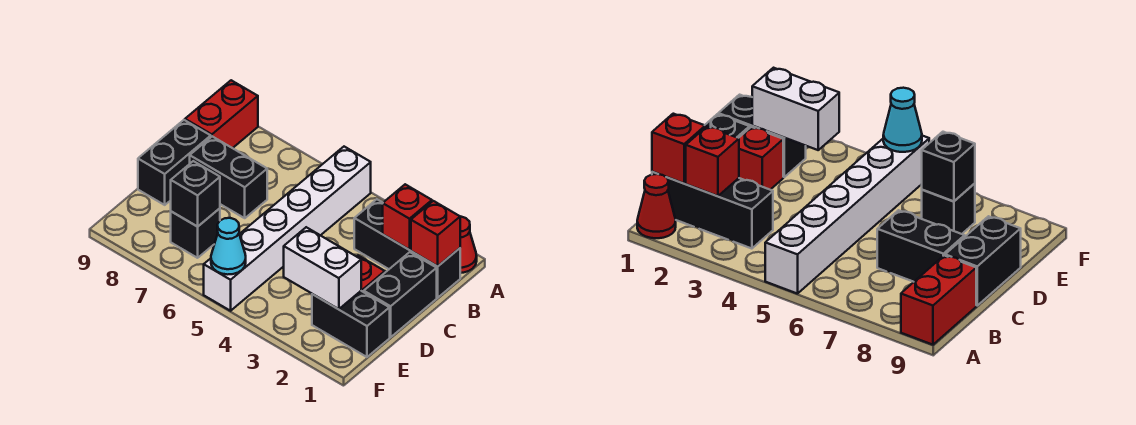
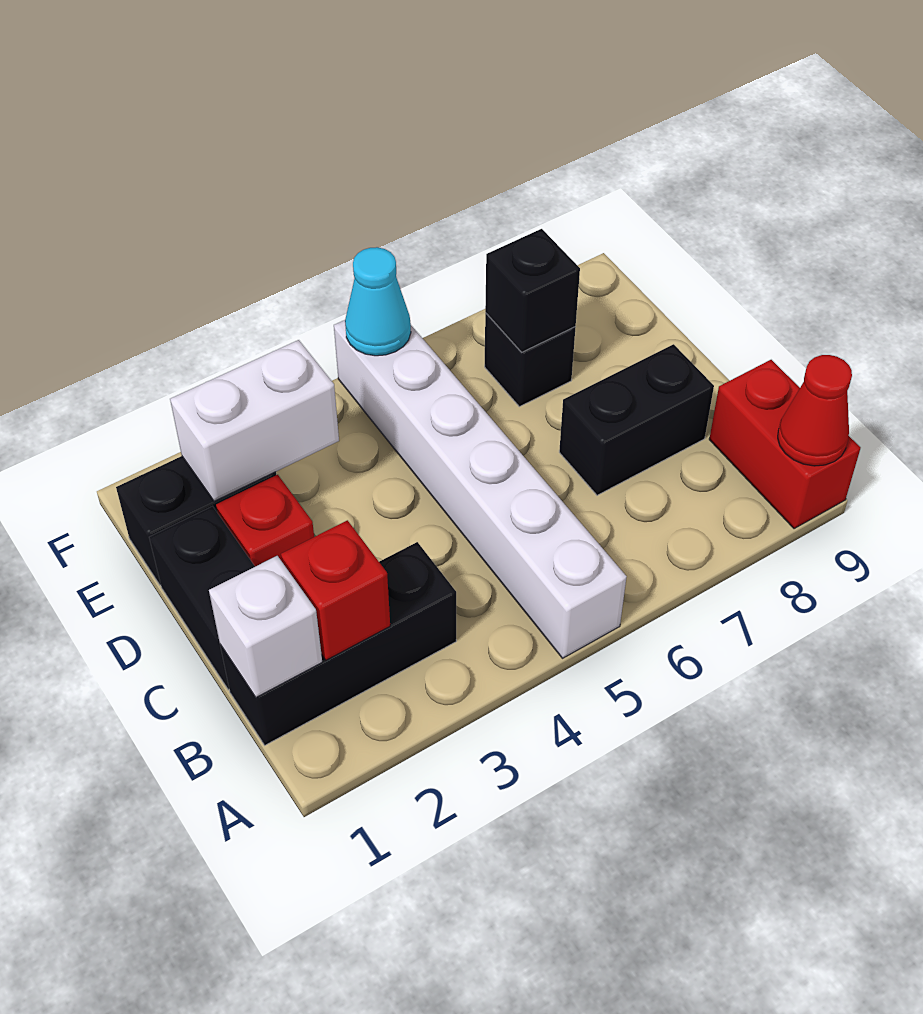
red 1x1 cone [460,217,477,273] -> red 1x1 cone moved to [778,355,852,466]
red 1x1 brick [411,201,460,266] -> white 1x1 brick [209,556,322,697]
black 1x2 brick [138,120,211,205] -> none

